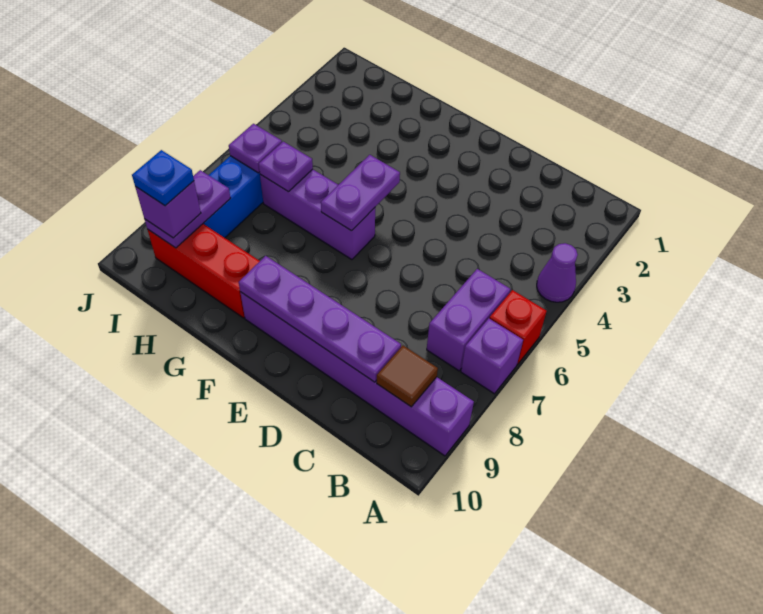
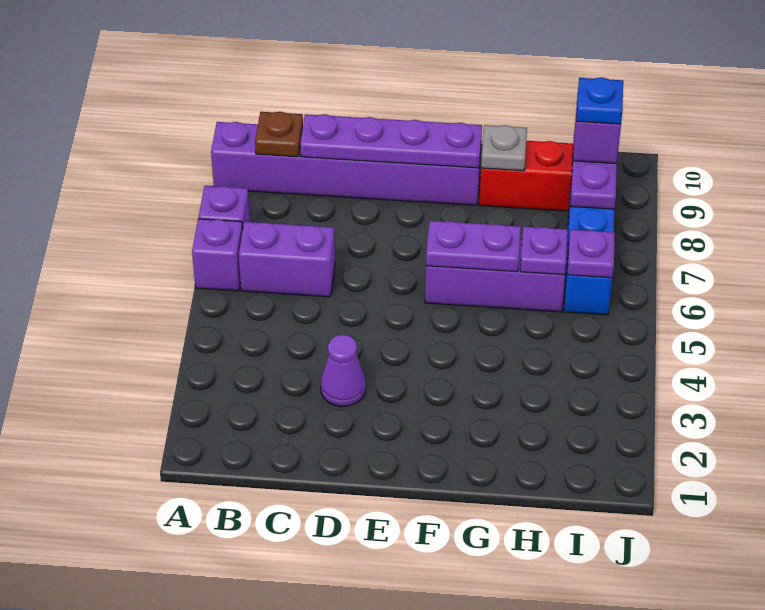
purple 1x1 cone [537,243,578,302] -> purple 1x1 cone moved to [321,335,366,407]
red 1x1 brick [489,290,547,364] -> purple 1x1 brick [192,219,243,291]
purple 1x2 brick [427,269,510,371] -> purple 1x2 brick turned to [239,222,335,297]
brown 1x1 tile [377,346,438,407] -> brown 1x1 plate [255,112,303,157]
purple 1x2 plate [321,155,400,231] -> purple 1x2 plate turned to [426,221,521,272]
none -> grey 1x1 plate [481,125,527,171]

